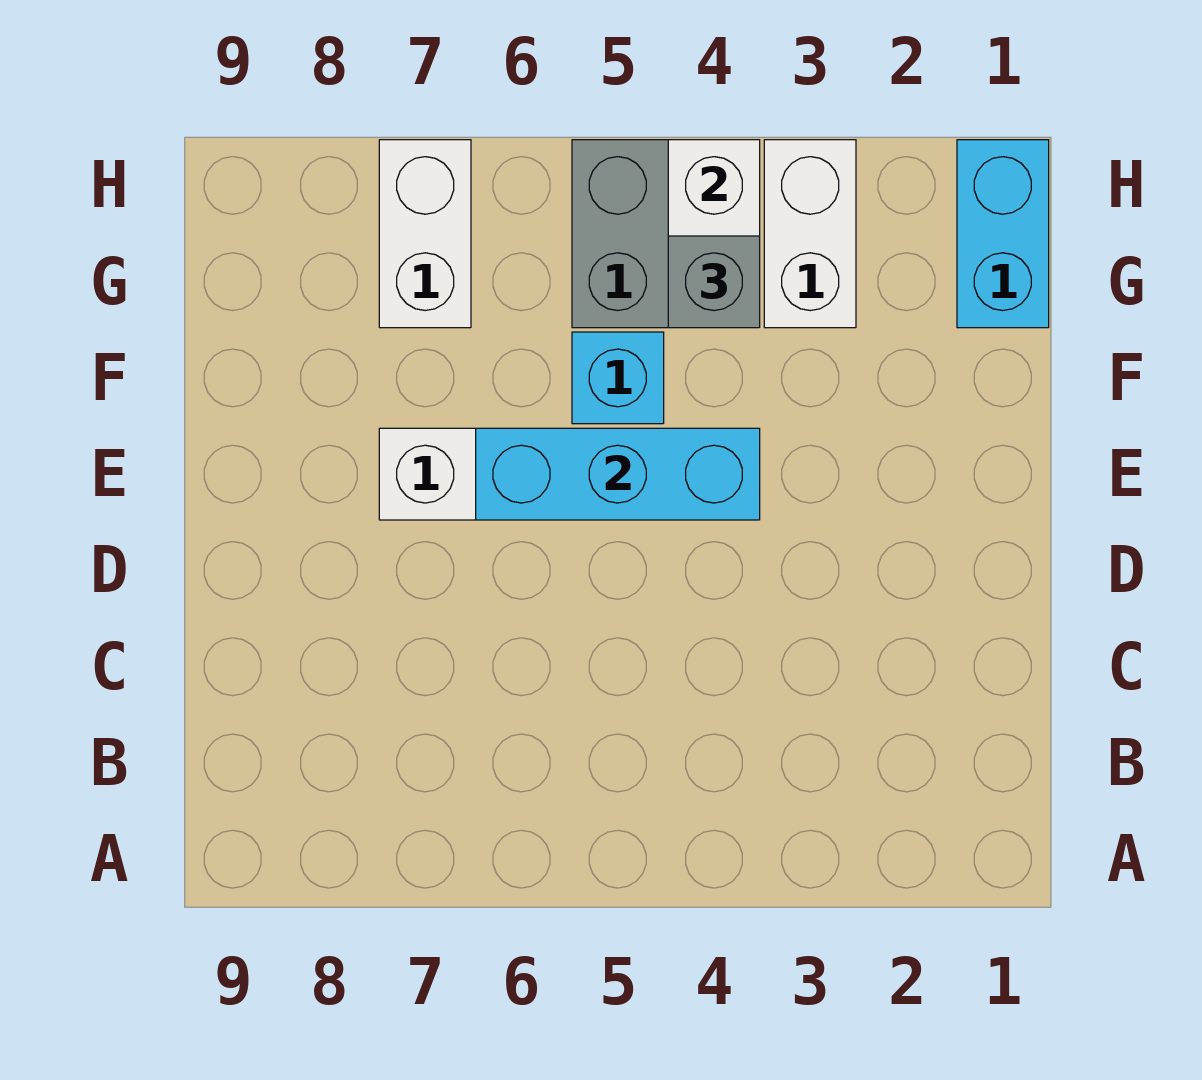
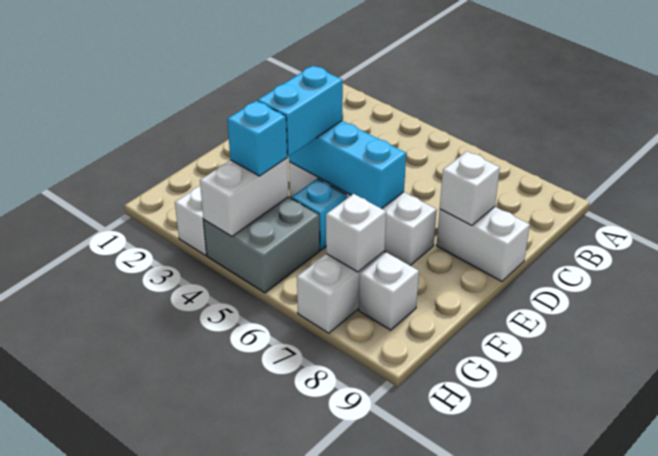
none -> white 1x2 brick [436,207,530,281]
none -> white 1x1 brick [440,151,500,226]
cyan 1x2 brick [957,140,1049,328] -> cyan 1x2 brick moved to [258,66,343,156]
grey 1x1 brick [668,236,760,328] -> cyan 1x1 brick [227,101,287,176]
none -> white 1x1 brick [326,194,386,272]
none -> white 1x1 brick [359,252,419,330]

